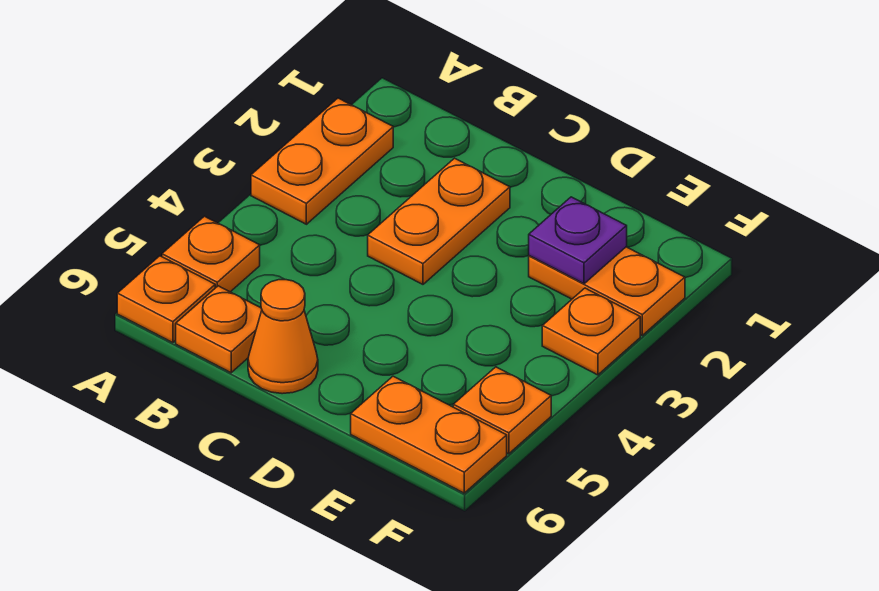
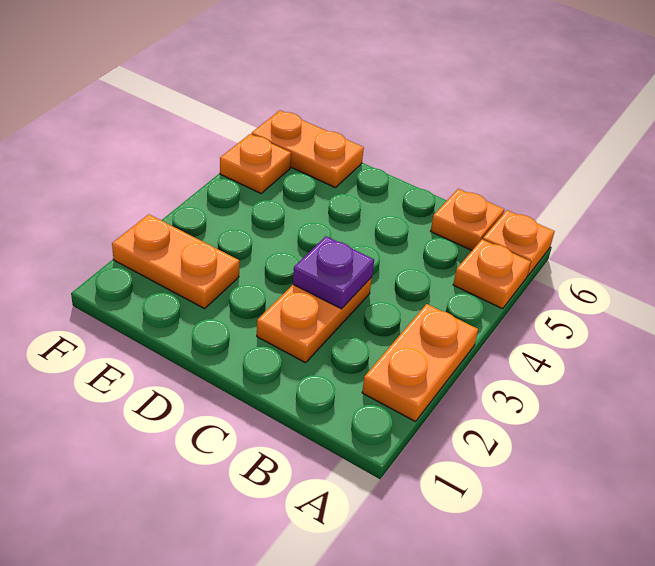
orange 1x1 cone [248,280,318,394] -> none
purple 1x1 plate [529,197,627,284] -> purple 1x1 plate moved to [293,236,374,309]
orange 1x1 plate [542,288,640,375] -> none

